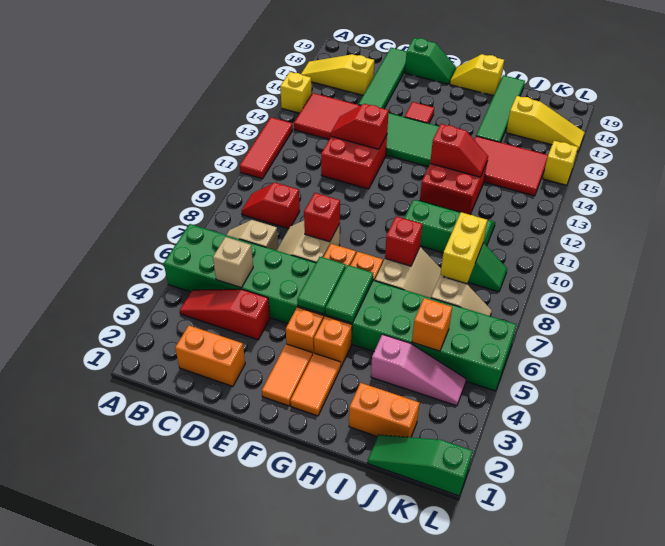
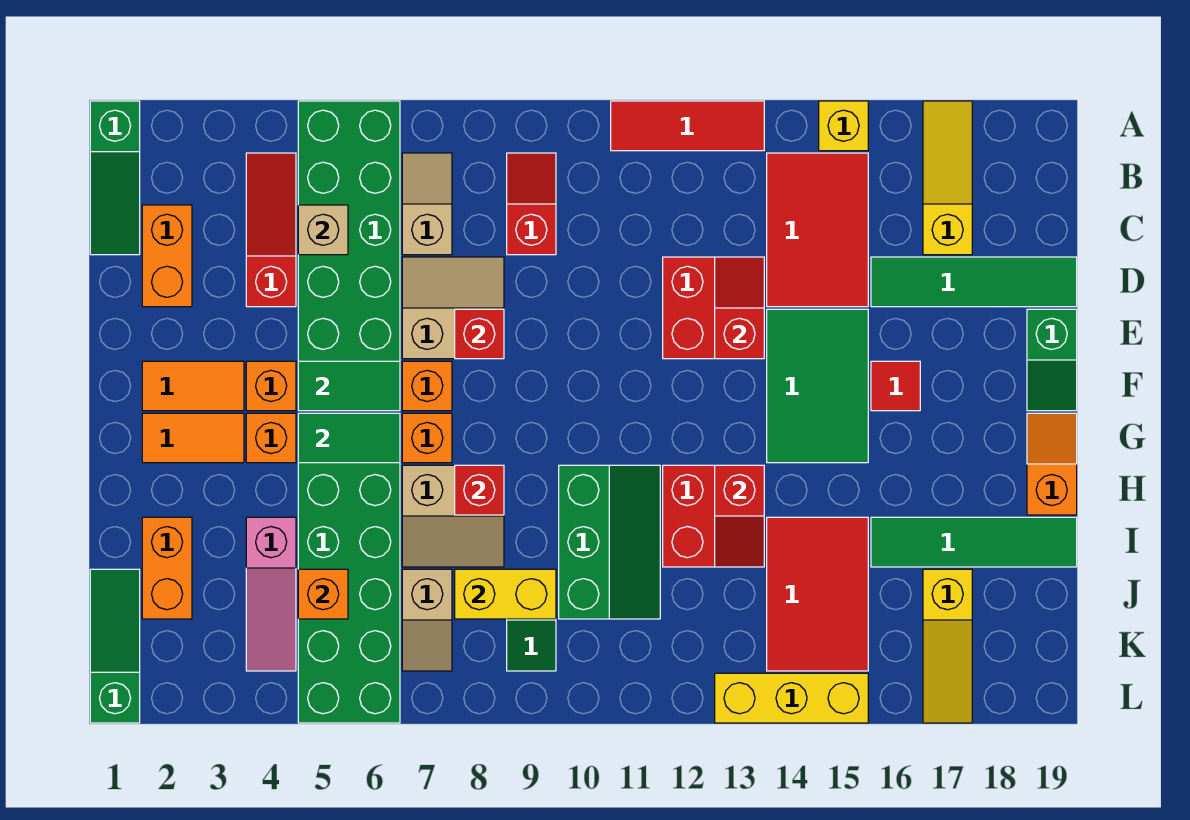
none -> green 1x3 slope [90,101,140,255]
yellow 1x2 slope [450,54,504,96] -> orange 1x2 slope [1027,413,1077,515]
yellow 1x1 brick [543,141,578,185] -> yellow 1x3 brick [715,673,868,723]

